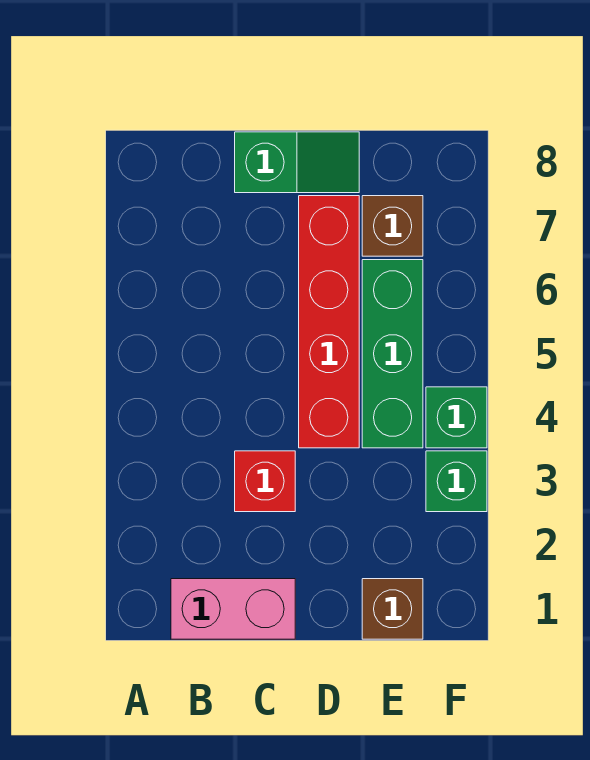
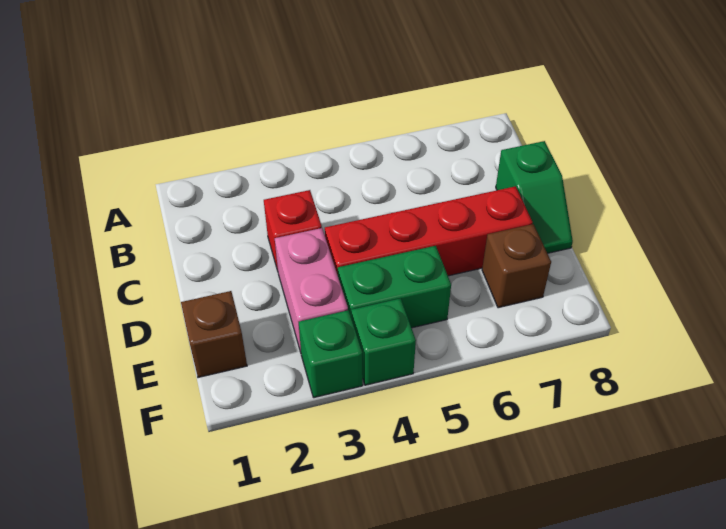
pink 1x2 brick [171,579,295,639] -> pink 1x2 brick moved to [275,228,348,352]
green 1x3 brick [362,260,423,448] -> green 1x2 brick [338,246,451,328]

